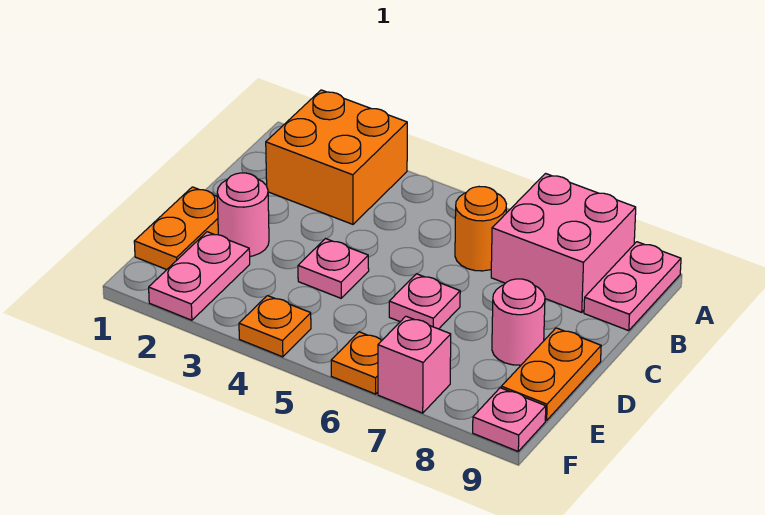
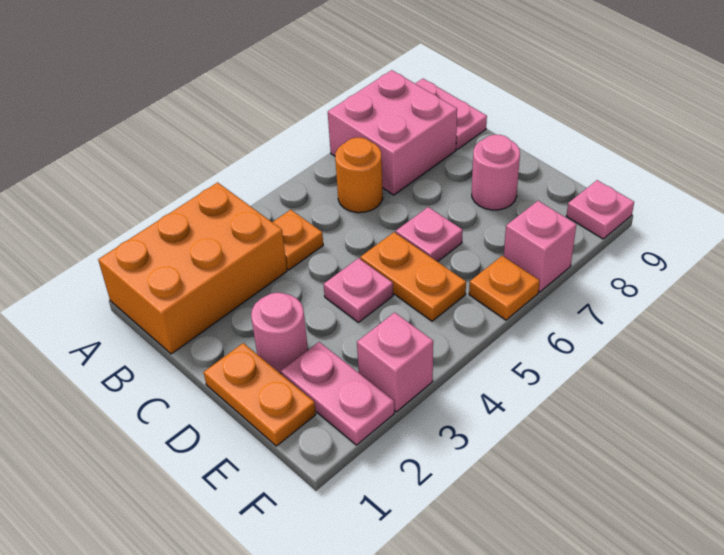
orange 2x2 brick [266,90,407,224] -> orange 2x3 brick [98,182,287,354]
orange 1x2 plate [501,328,601,421] -> orange 1x2 plate moved to [360,232,466,321]
none -> pink 1x1 brick [357,312,433,412]
orange 1x1 plate [239,296,311,357] -> orange 1x1 plate moved to [272,210,323,270]

